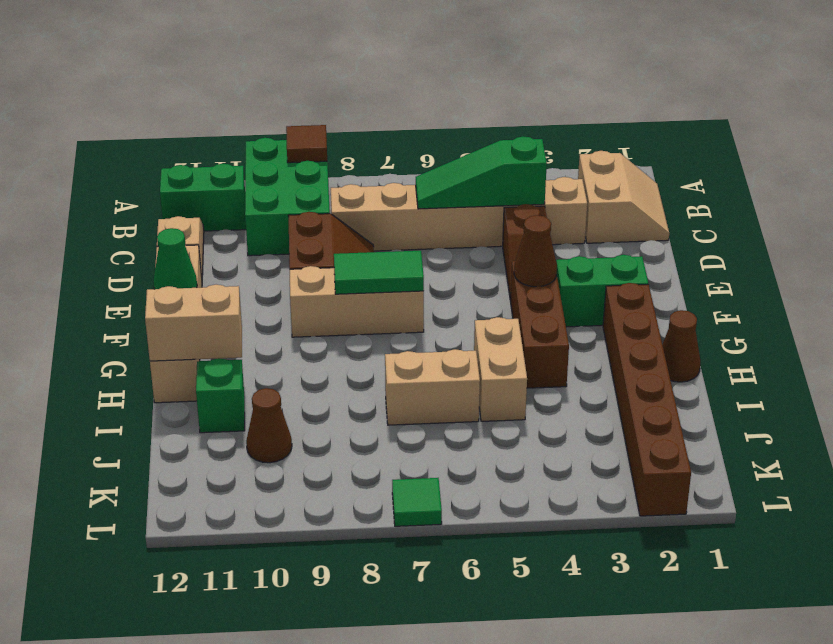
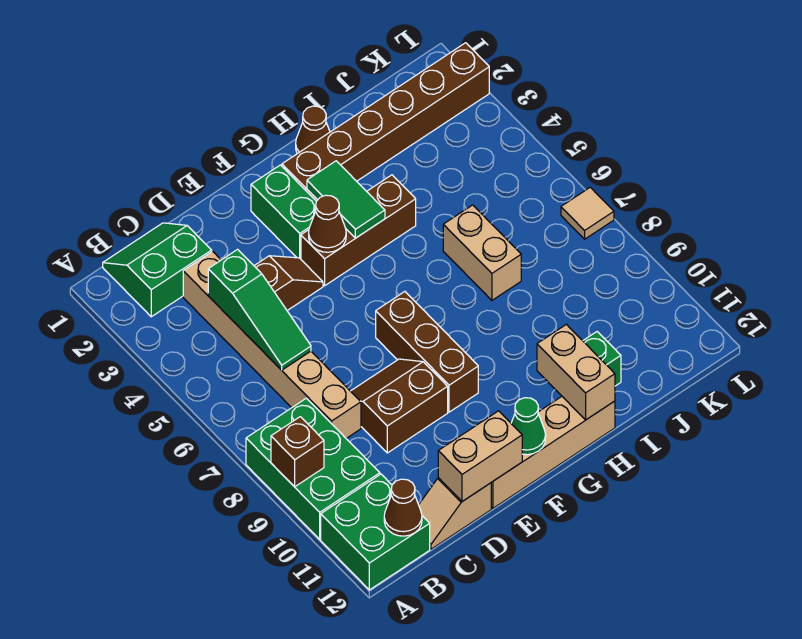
green 2x3 brick [245,138,330,256] -> green 2x3 brick turned to [246,398,380,539]
brown 1x1 tile [286,125,327,163] -> brown 1x1 brick [271,417,324,487]
tan 2x2 slope [578,151,669,243] -> green 2x2 slope [103,223,212,317]
green 1x2 brick [160,164,246,231] -> green 2x2 brick [321,474,430,590]
tan 1x3 brick [290,266,424,337] -> brown 1x3 brick [376,292,478,412]
green 1x2 tile [334,251,424,294] -> green 1x2 tile moved to [307,161,385,238]
tan 1x2 brick [474,317,527,421] -> tan 1x2 brick moved to [438,411,522,501]
brown 1x1 cone [246,388,292,463] -> brown 1x1 cone moved to [384,479,422,536]
green 1x1 tile [392,478,442,526] -> tan 1x1 tile [561,187,614,239]

